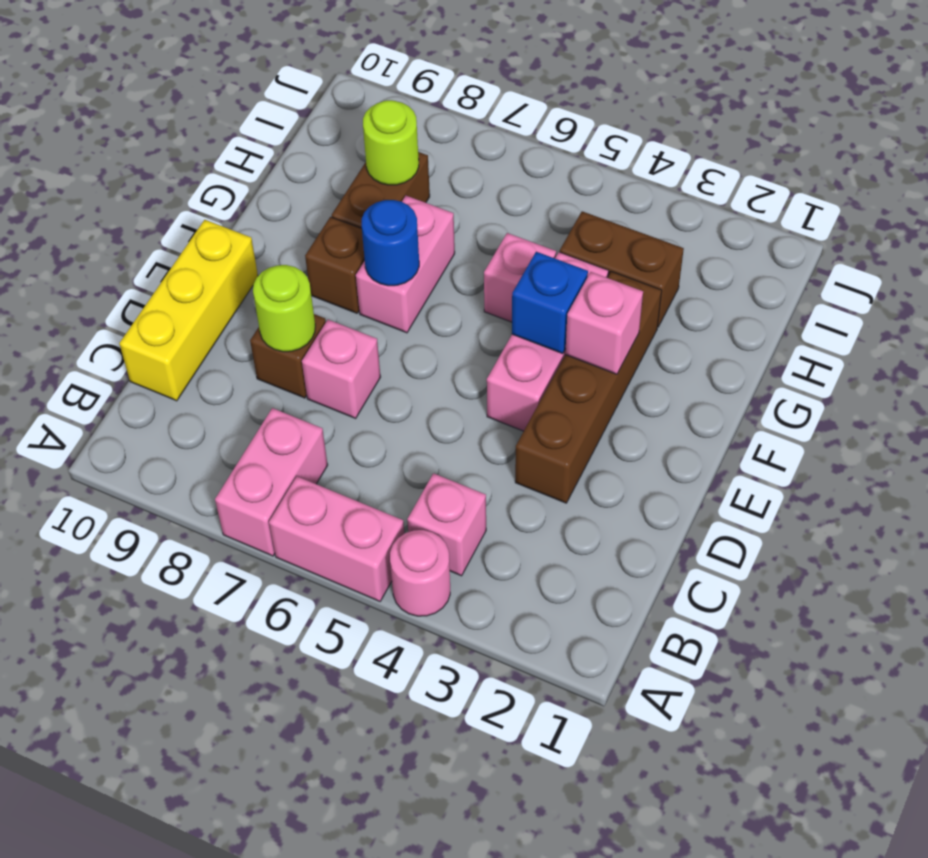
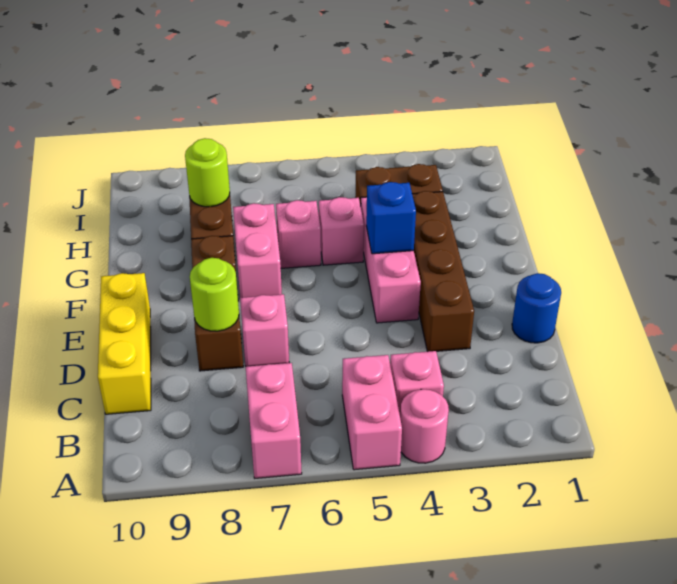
pink 1x2 brick [269,476,404,601] -> pink 1x2 brick turned to [342,355,402,470]
pink 1x1 brick [565,272,643,374] -> pink 1x1 brick moved to [276,200,321,268]
blue 1x1 round brick [362,200,419,286] -> blue 1x1 round brick moved to [512,273,561,343]

